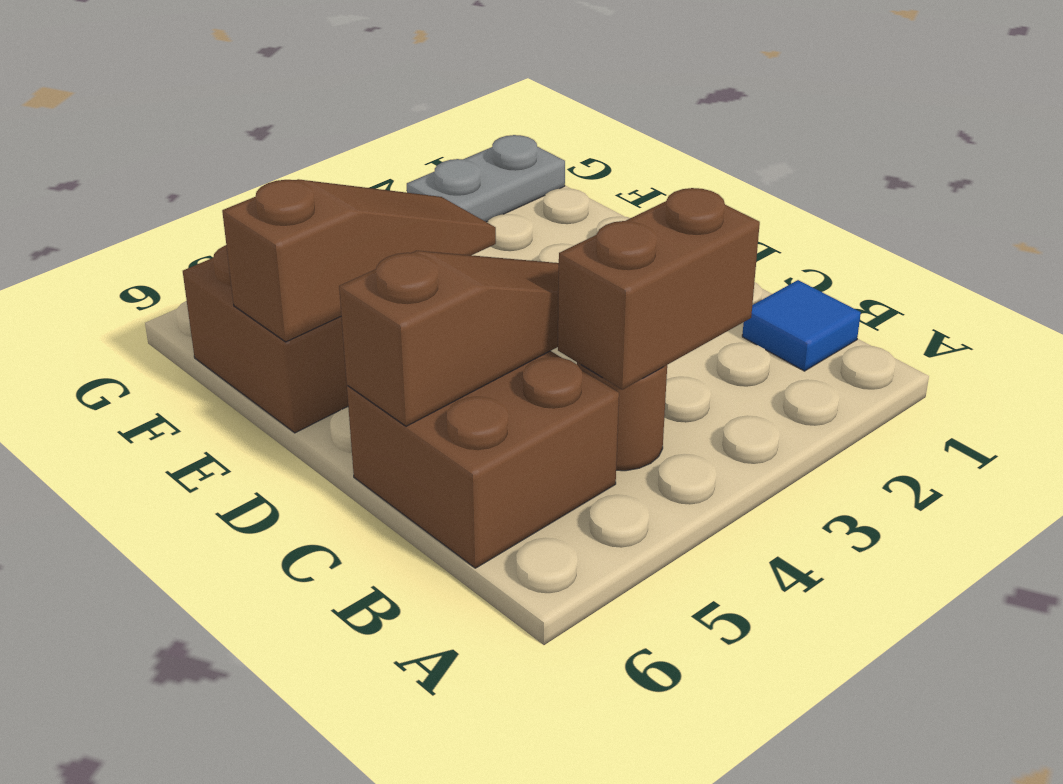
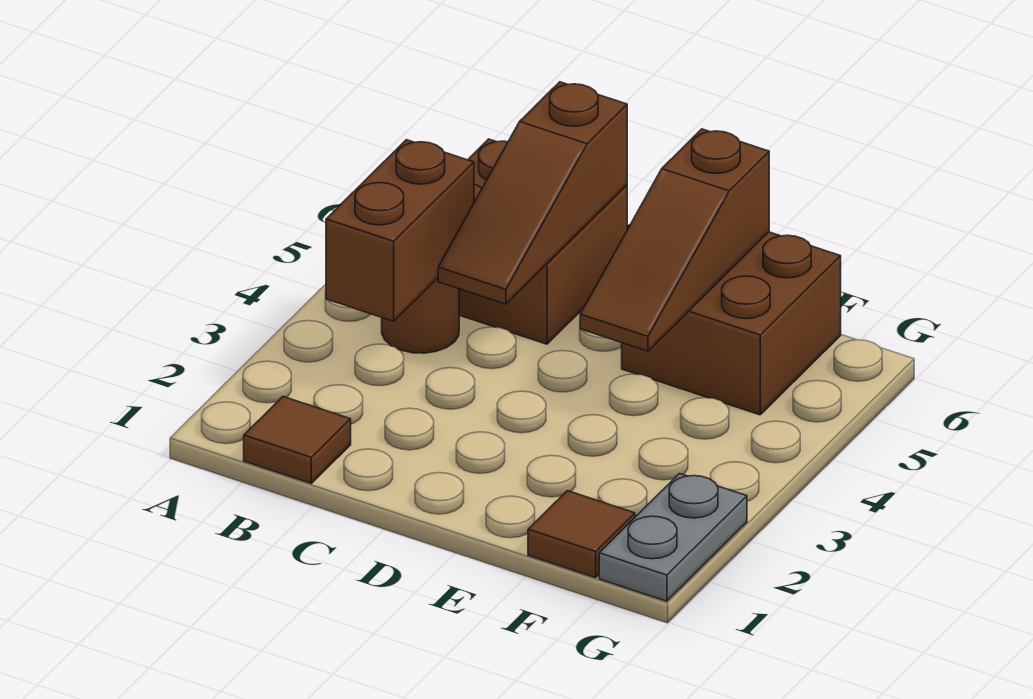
blue 1x1 tile [742,280,861,371] -> brown 1x1 tile [244,397,351,483]
none -> brown 1x1 tile [528,491,635,578]

